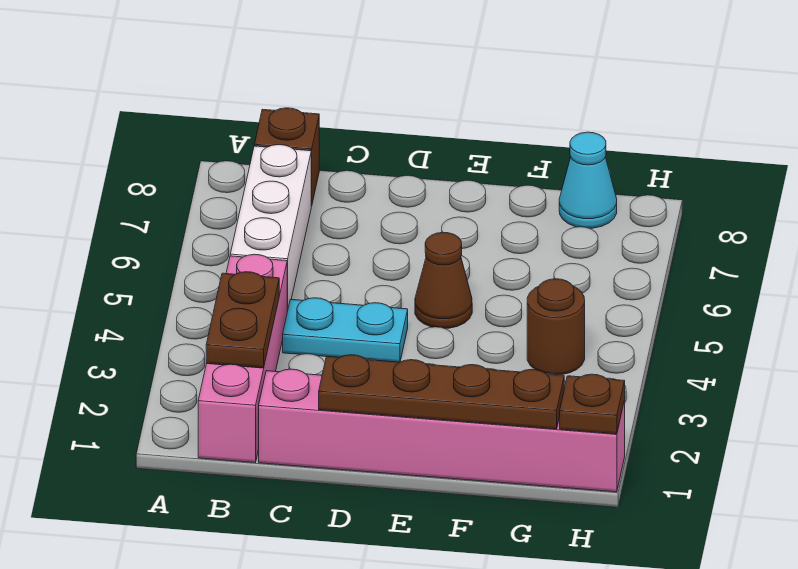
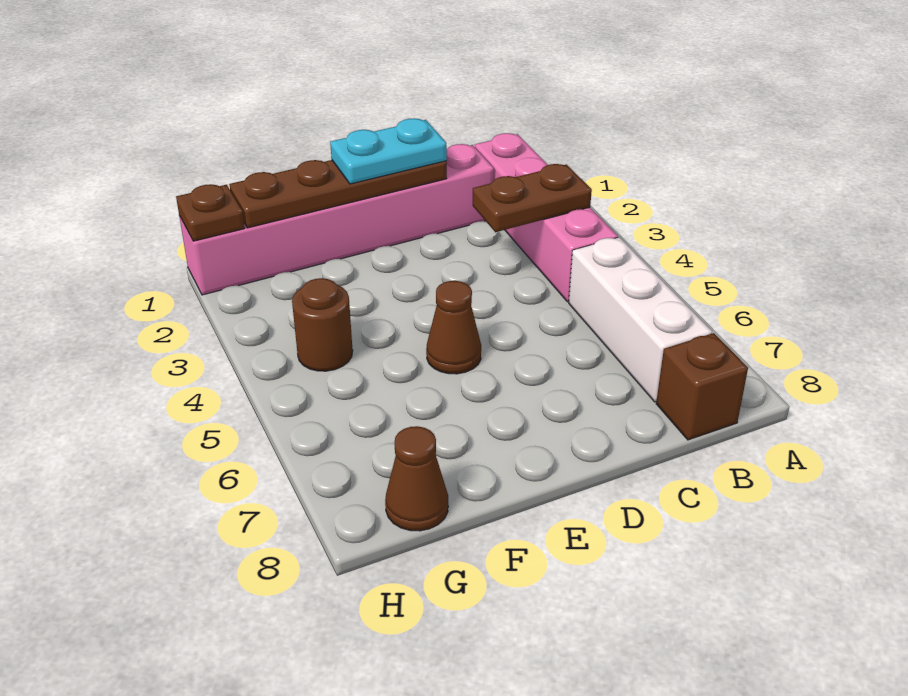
brown 1x2 plate [206,272,279,368] -> brown 1x2 plate turned to [473,164,592,232]
cyan 1x2 plate [283,298,408,362] -> cyan 1x2 plate moved to [330,118,447,184]
cyan 1x1 cone [559,132,617,228] -> brown 1x1 cone [385,426,448,531]

